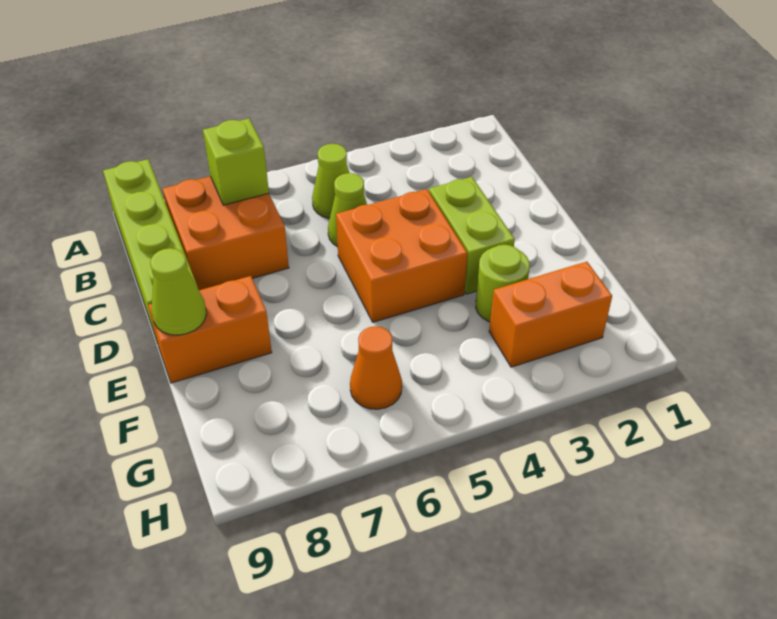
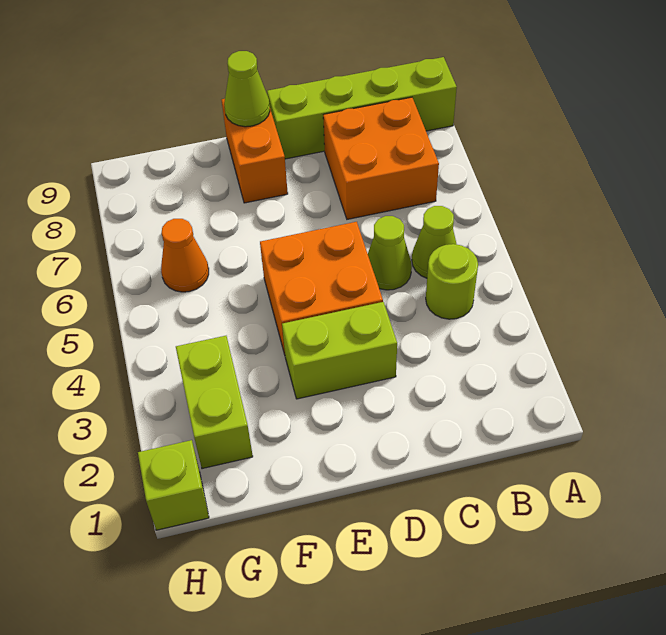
lime 1x1 brick [203,119,269,205] -> lime 1x1 brick moved to [138,440,209,530]
lime 1x1 round brick [476,245,530,322] -> lime 1x1 round brick moved to [426,244,478,319]
orange 1x2 brick [489,262,612,367] -> lime 1x2 brick [176,336,253,469]

